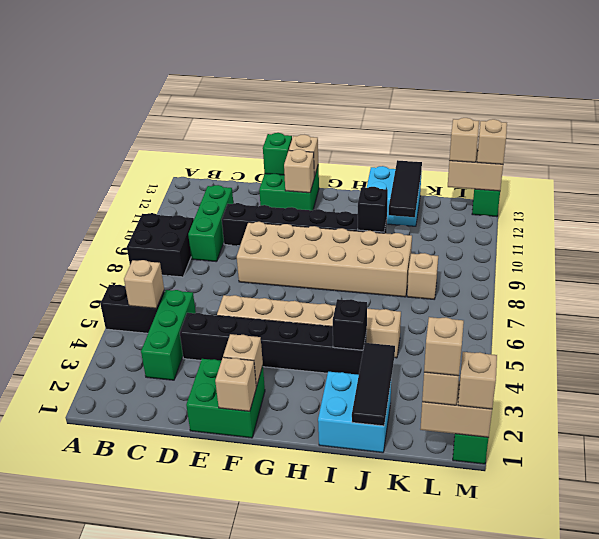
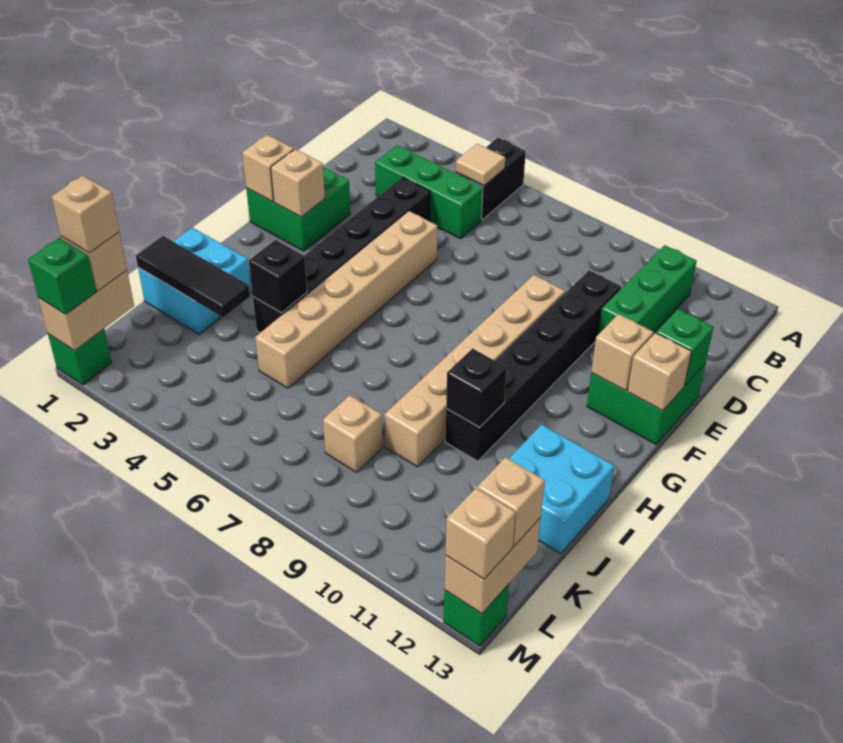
black 2x2 brick [127,213,194,277] -> none
tan 1x1 brick [124,260,164,309] -> tan 1x1 tile [456,144,505,186]
green 1x3 brick [188,185,233,262] -> green 1x3 brick turned to [598,245,697,334]
tan 2x6 brick [237,222,412,297] -> tan 1x6 brick [385,275,565,467]
black 1x3 tile [389,160,422,217] -> none
tan 1x1 brick [458,352,497,409] -> green 1x1 brick [28,238,96,314]

